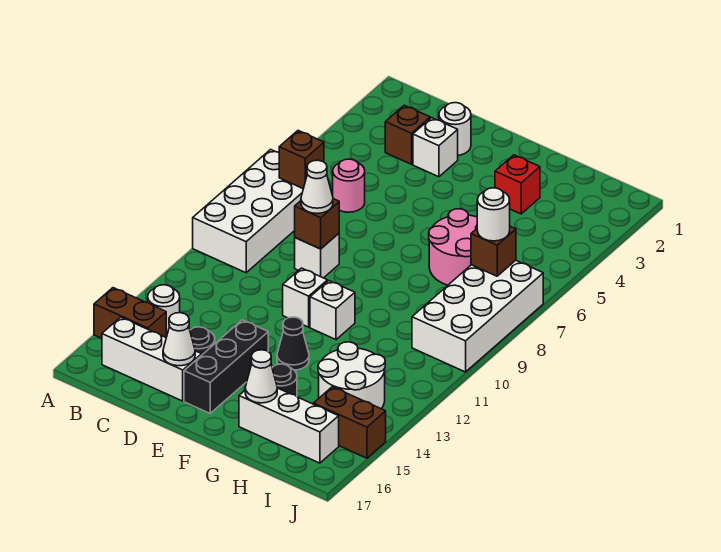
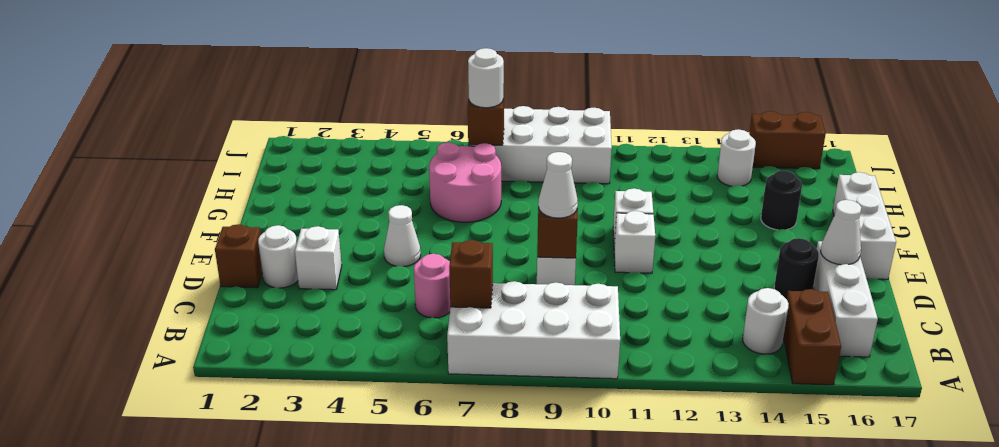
brown 1x1 brick [385,105,430,164] -> brown 1x1 brick moved to [215,224,262,288]
black 1x3 brick [184,320,268,413] -> none
black 1x1 cone [277,317,309,370] -> none
red 1x1 brick [495,155,540,214] -> none
white 1x3 brick [239,388,339,463] -> white 1x3 brick moved to [833,172,896,279]
white 1x1 cone [245,350,277,403] -> white 1x1 cone moved to [384,205,421,267]
white 2x2 round brick [318,342,385,409] -> white 1x1 round brick [717,129,756,186]
brown 1x2 brick [313,387,386,458] -> brown 1x2 brick turned to [749,111,826,169]

